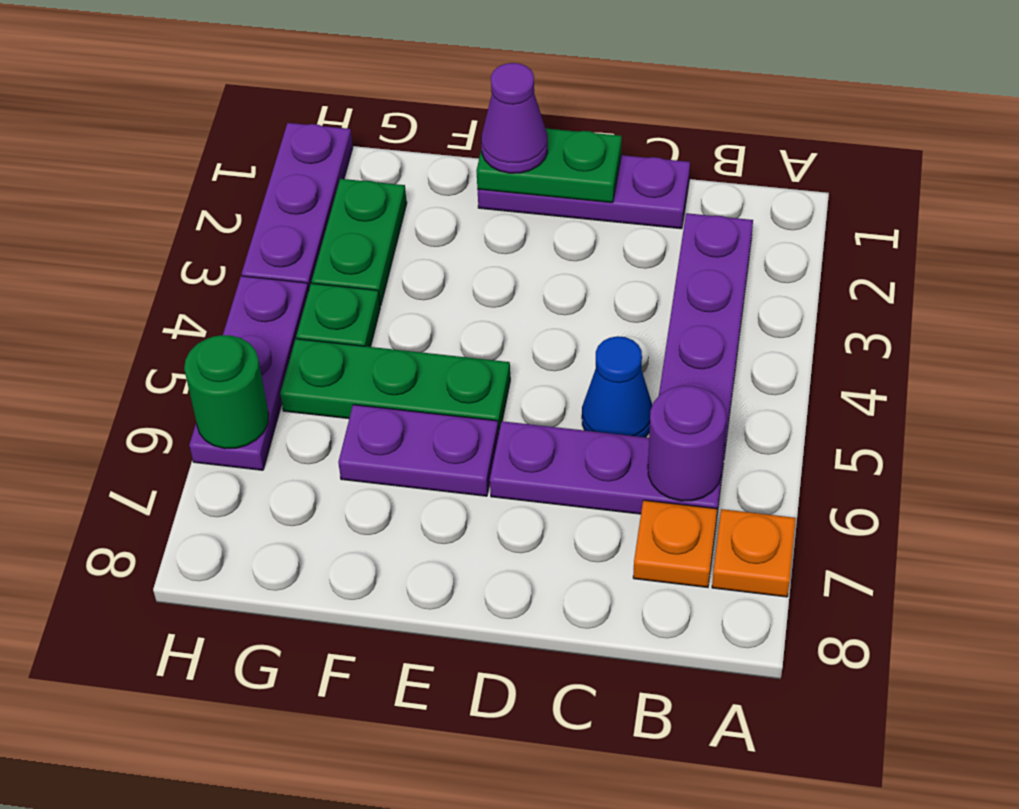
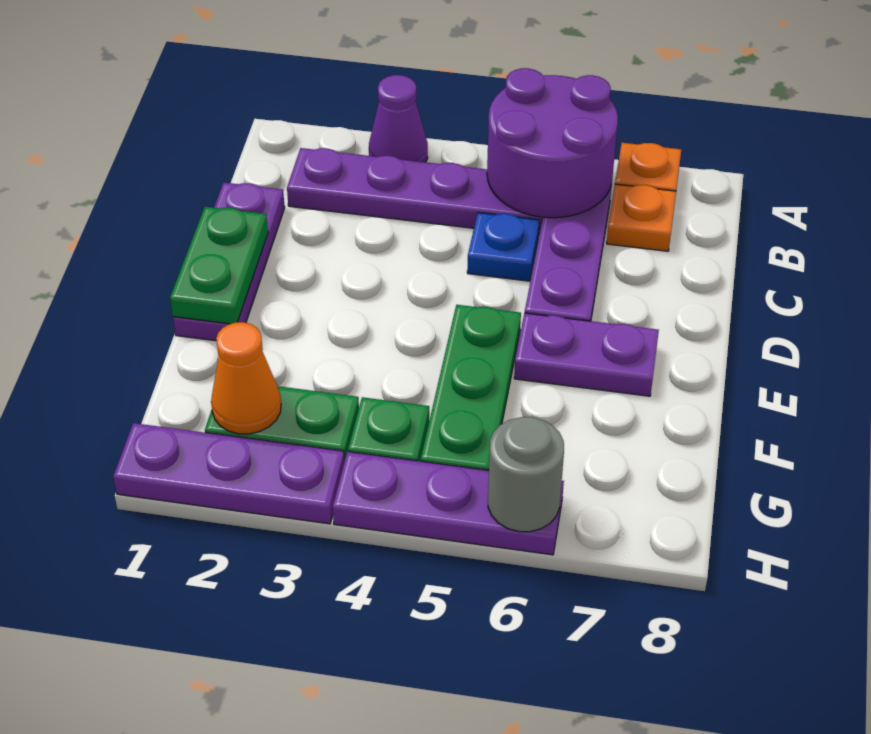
purple 1x1 round brick [648,386,726,501] -> purple 2x2 round brick [487,68,618,218]
blue 1x1 cone [582,336,652,437] -> blue 1x1 plate [467,212,539,281]
purple 1x1 cone [481,63,548,173] -> purple 1x1 cone moved to [369,75,428,162]
purple 1x2 plate [338,405,499,496] -> purple 1x2 plate turned to [514,313,659,396]
none -> orange 1x1 cone [211,322,281,434]
green 1x1 round brick [184,335,269,449] -> grey 1x1 round brick [488,417,564,532]

